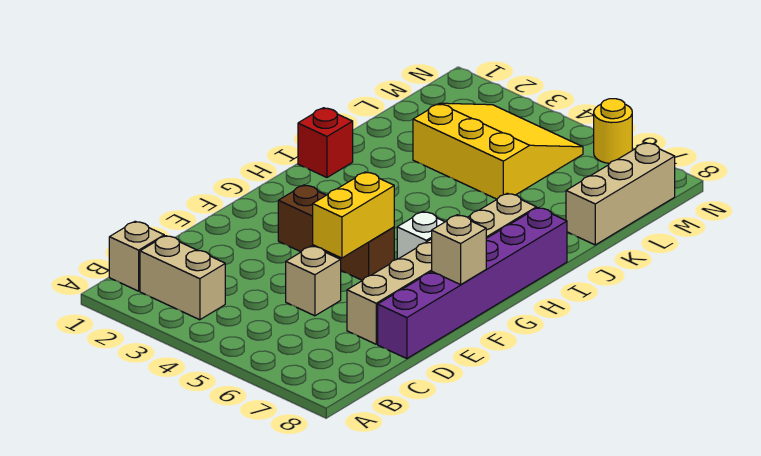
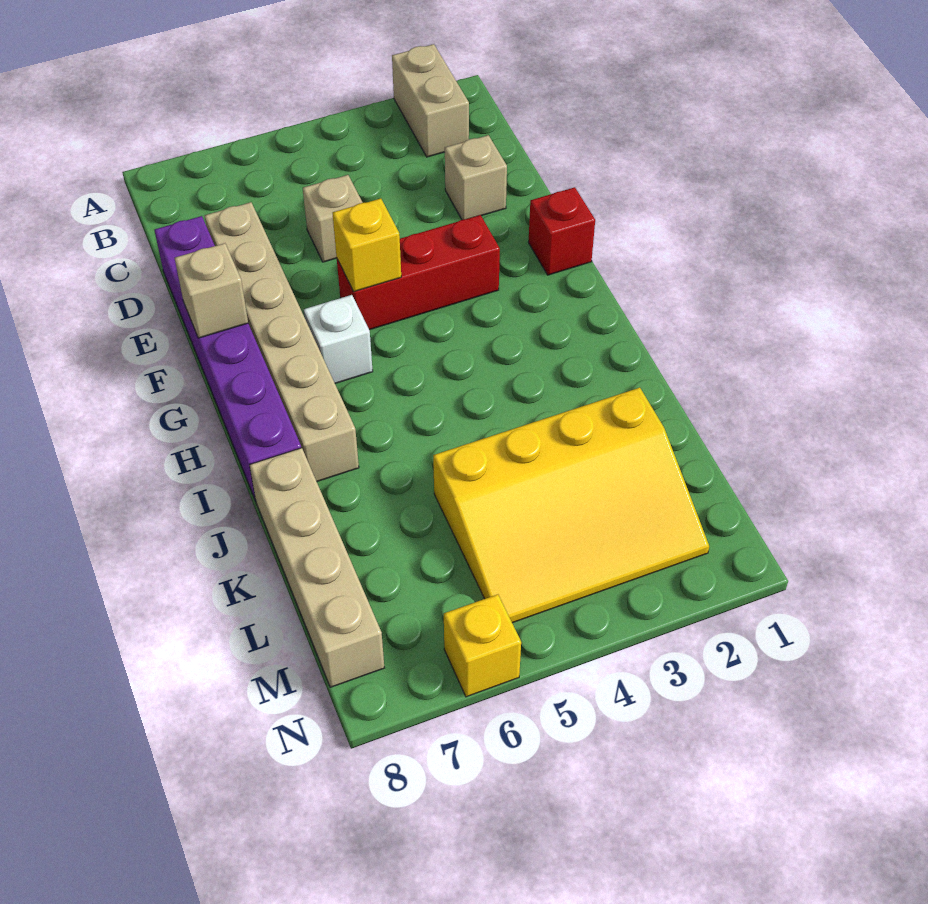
tan 1x1 brick [109,221,164,291] -> tan 1x1 brick moved to [445,135,507,220]
tan 1x2 brick [140,236,225,320] -> tan 1x2 brick turned to [392,44,469,157]
yellow 1x2 brick [313,172,394,258] -> yellow 1x1 brick [333,198,401,291]
brown 1x3 brick [278,185,394,280] -> red 1x3 brick [337,215,500,330]
red 1x1 brick [298,108,353,177] -> red 1x1 brick moved to [528,187,595,275]
yellow 3x3 slope [413,103,583,199] -> yellow 3x4 slope [433,388,709,623]
tan 1x3 brick [566,143,675,245] -> tan 1x4 brick [250,448,384,687]
yellow 1x1 round brick [594,99,632,163] -> yellow 1x1 brick [444,594,521,697]

